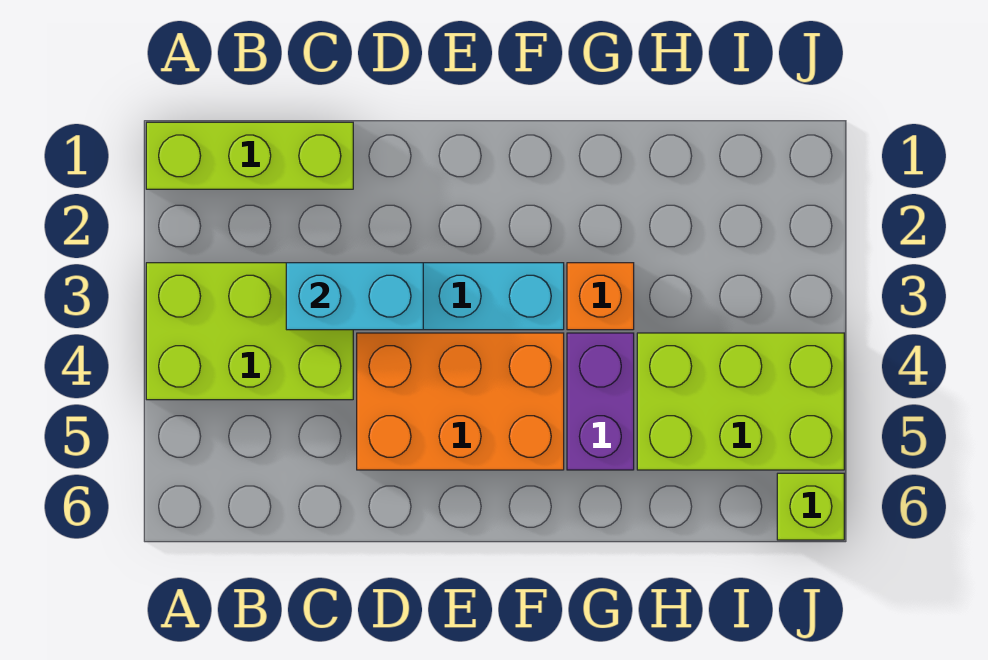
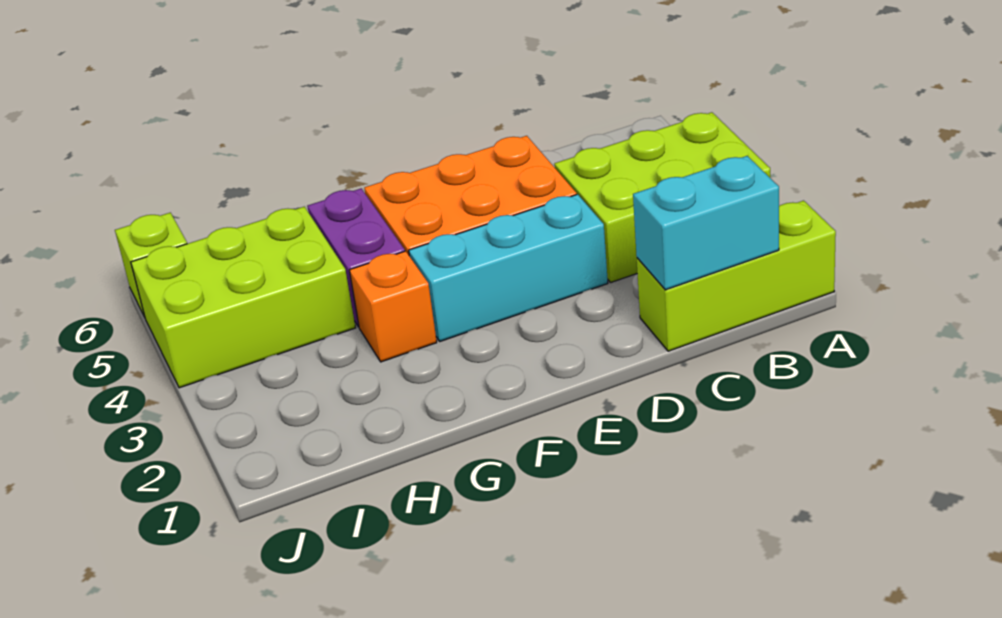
cyan 1x2 brick [286,263,423,330] -> cyan 1x2 brick moved to [633,156,779,290]

